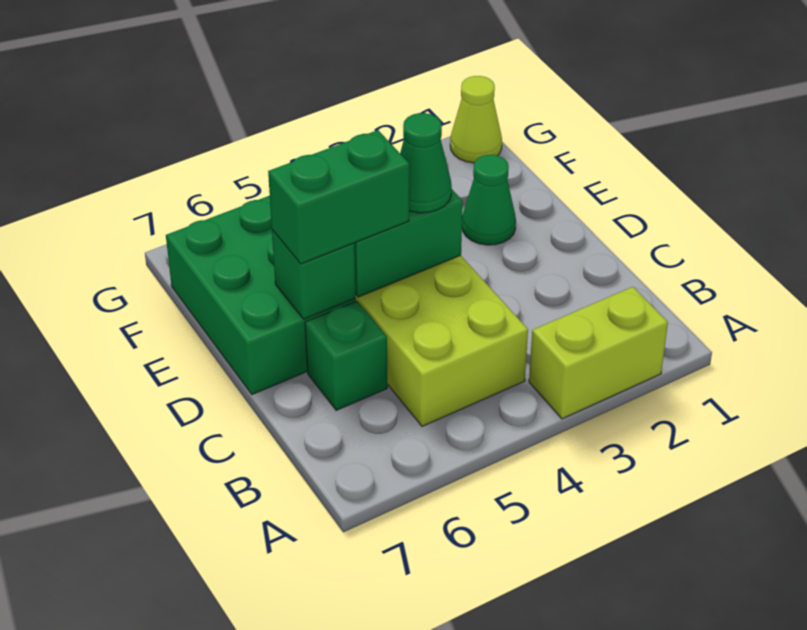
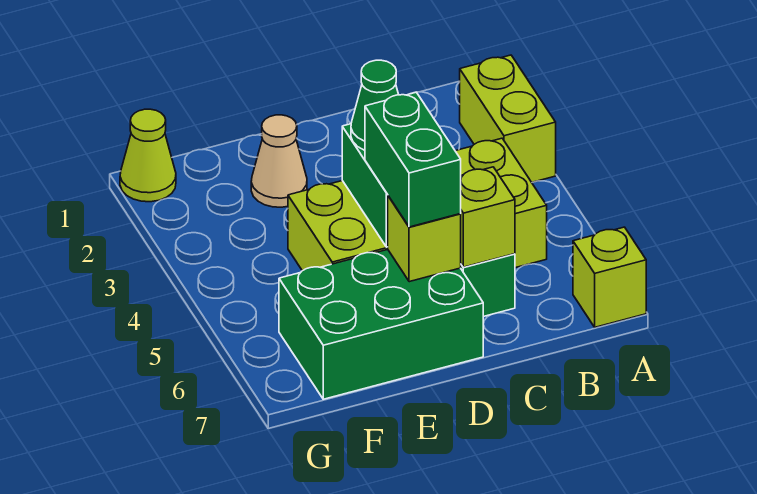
none -> lime 1x1 brick [573,227,646,327]
none -> lime 1x1 brick [461,167,515,267]
green 1x1 brick [272,230,356,319] -> lime 1x1 brick [388,196,461,282]
green 1x1 cone [462,155,516,245] -> tan 1x1 cone [251,115,307,207]

